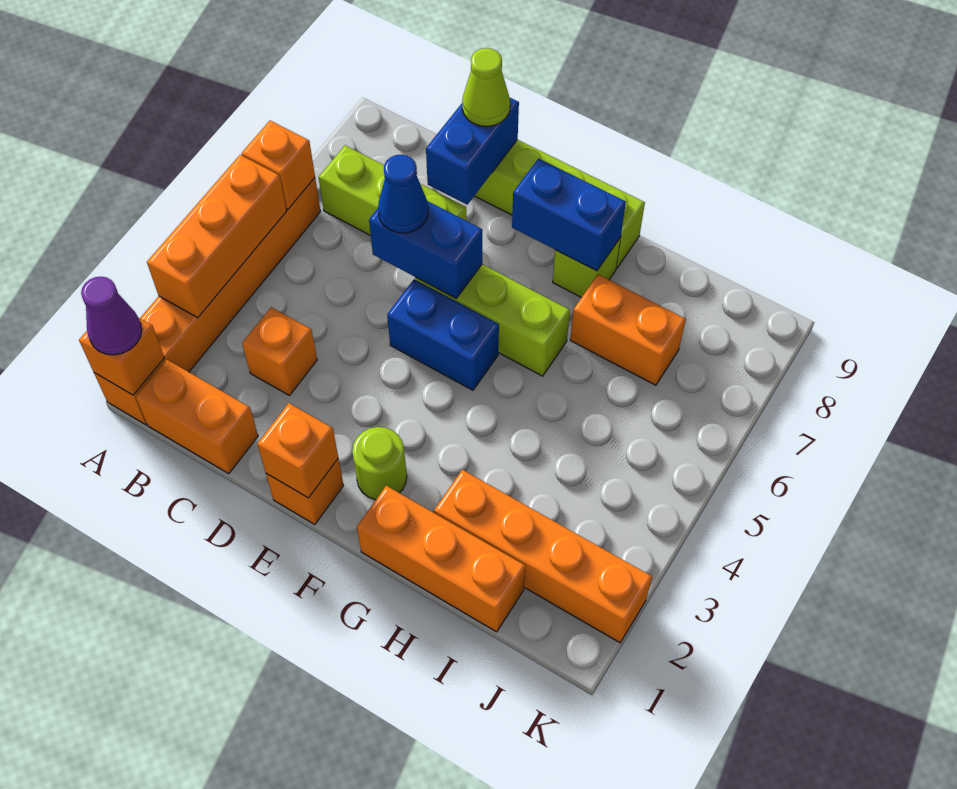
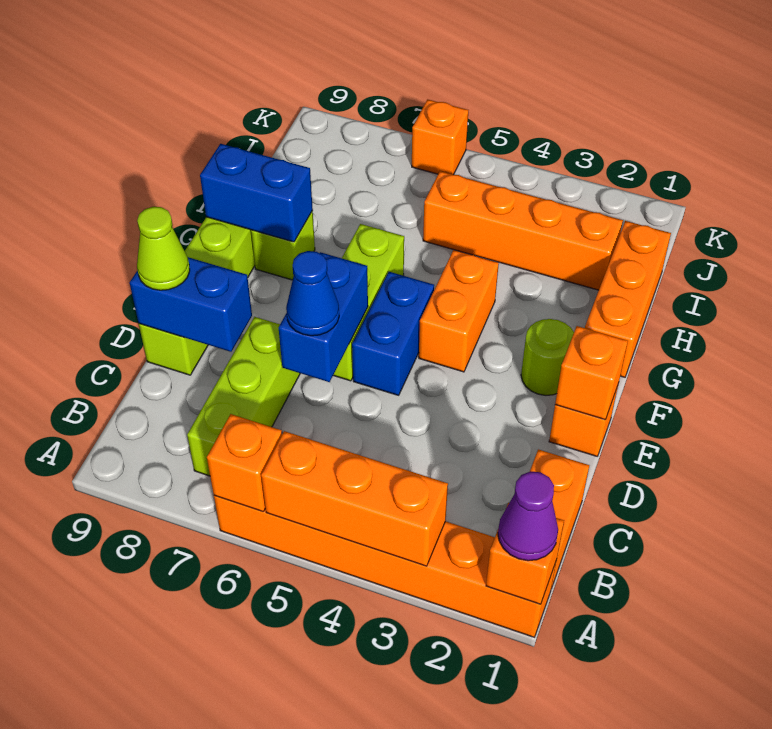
orange 1x1 brick [242,307,317,395] -> orange 1x1 brick moved to [412,99,468,175]
blue 1x2 brick [512,159,626,271] -> blue 1x2 brick turned to [200,144,313,242]
orange 1x4 brick [434,470,652,643] -> orange 1x4 brick turned to [423,171,623,290]
orange 1x2 brick [570,274,686,385] -> orange 1x2 brick moved to [419,250,499,372]

